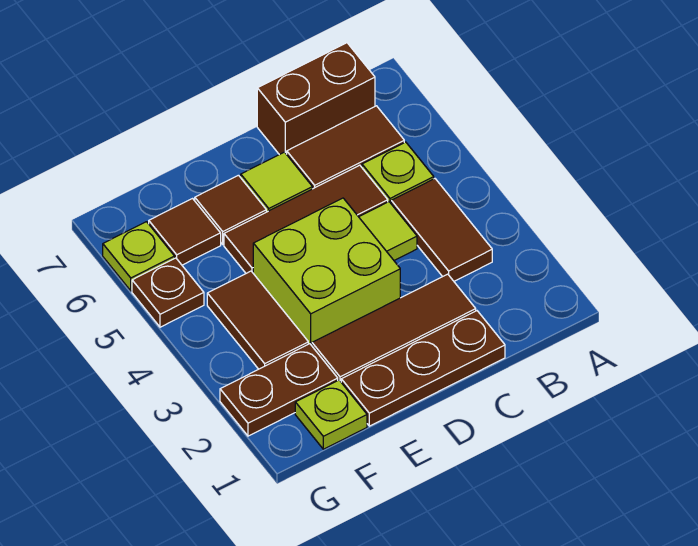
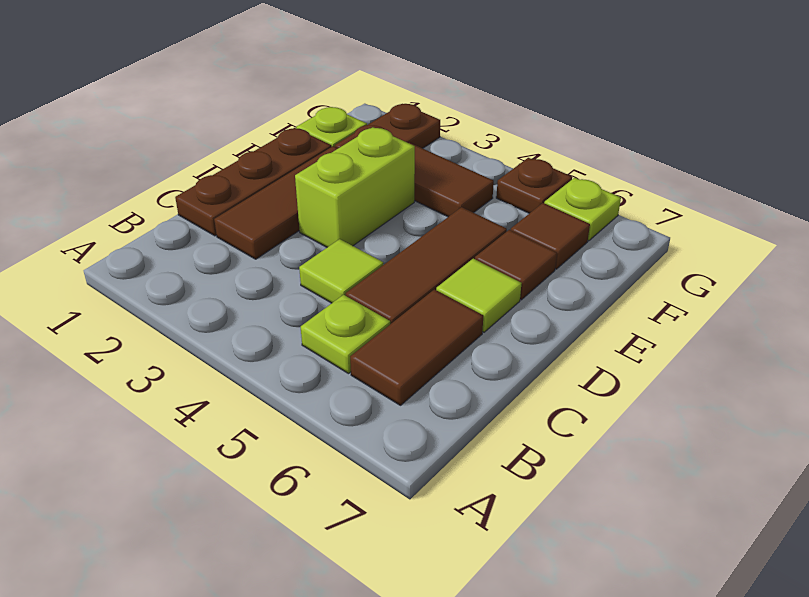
brown 1x2 tile [391,179,492,281] -> none
brown 1x2 brick [257,43,375,155] -> none
lime 2x2 brick [253,198,400,346] -> lime 1x2 brick [295,127,415,247]

